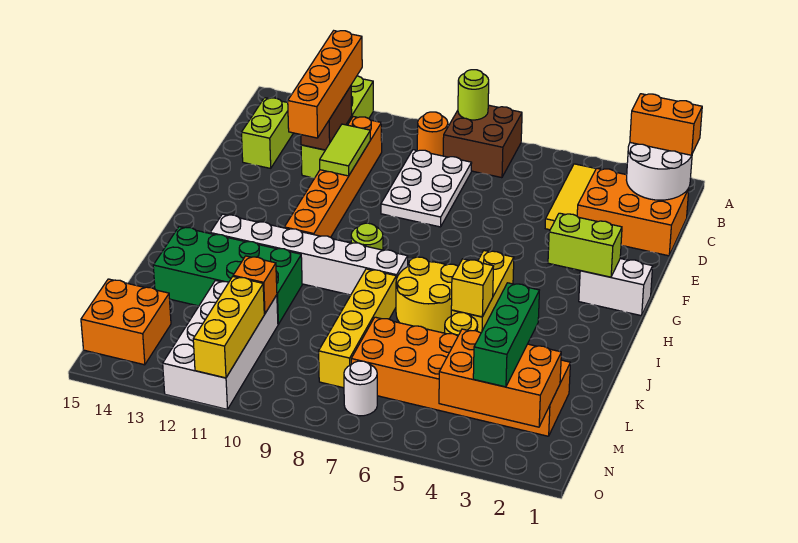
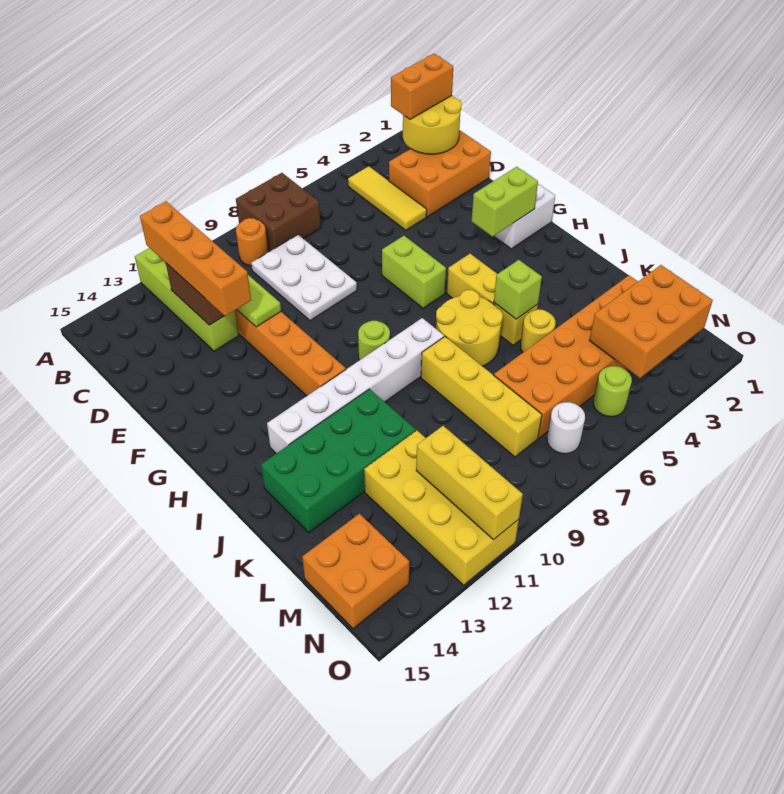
lime 1x1 round brick [458,70,489,120] -> lime 1x1 round brick moved to [593,366,632,417]
white 2x2 round brick [626,143,692,200] -> yellow 2x2 round brick [403,96,461,154]
lime 1x2 brick [241,98,293,168] -> lime 1x2 brick moved to [382,236,446,308]
yellow 1x1 brick [451,259,494,317] -> lime 1x1 brick [494,260,542,319]
green 1x3 brick [473,283,539,387] -> none
white 2x4 brick [163,280,278,409] -> yellow 2x4 brick [364,431,519,585]
orange 1x1 brick [233,256,277,314] -> none

